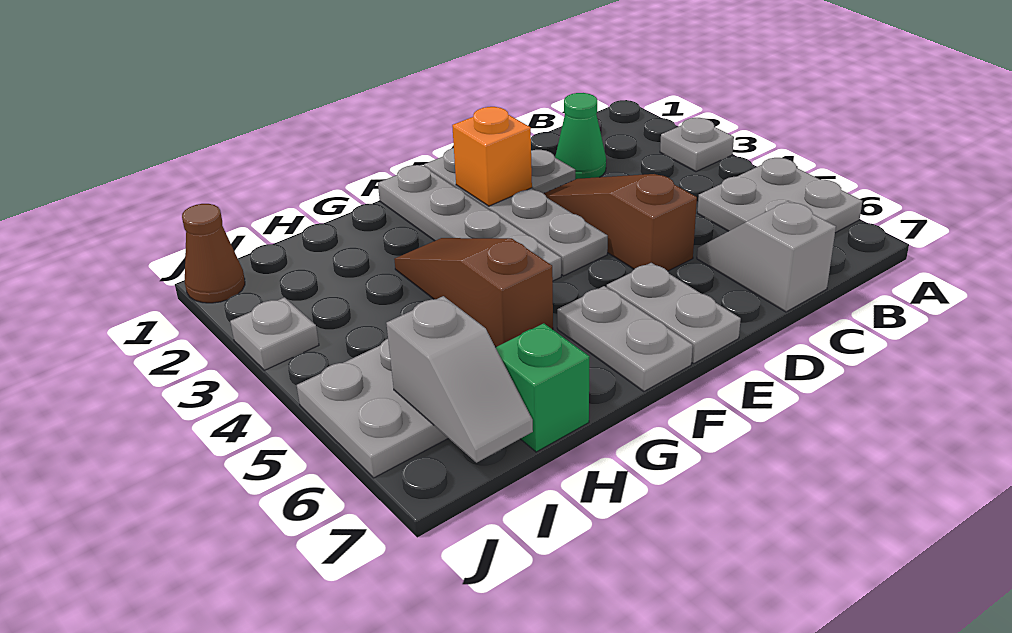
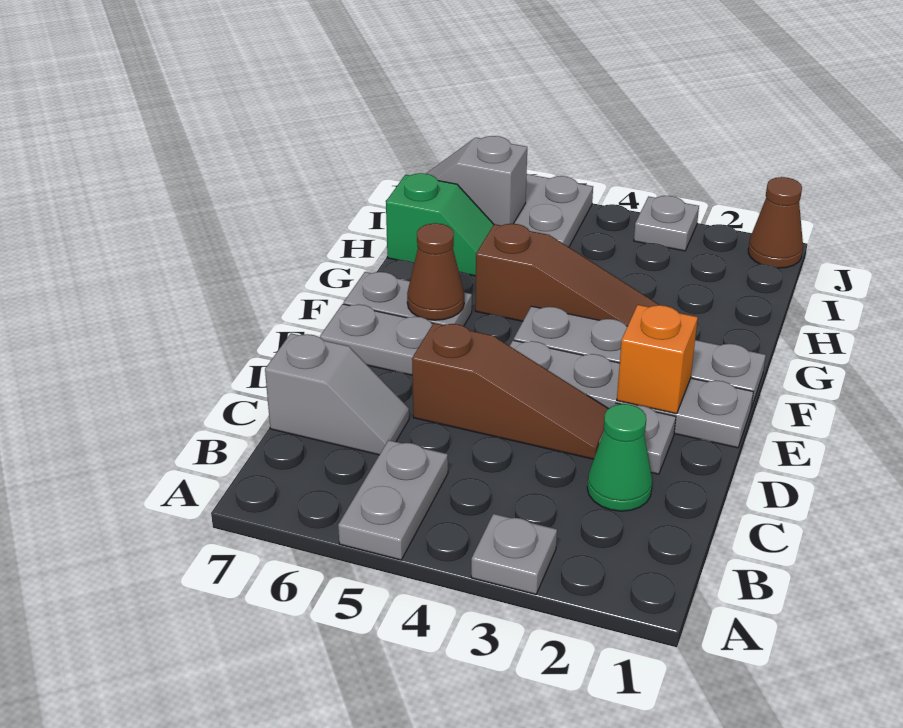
grey 2x2 plate [697,158,862,233] -> grey 1x2 plate [338,440,448,560]
none -> brown 1x1 cone [407,223,464,320]

